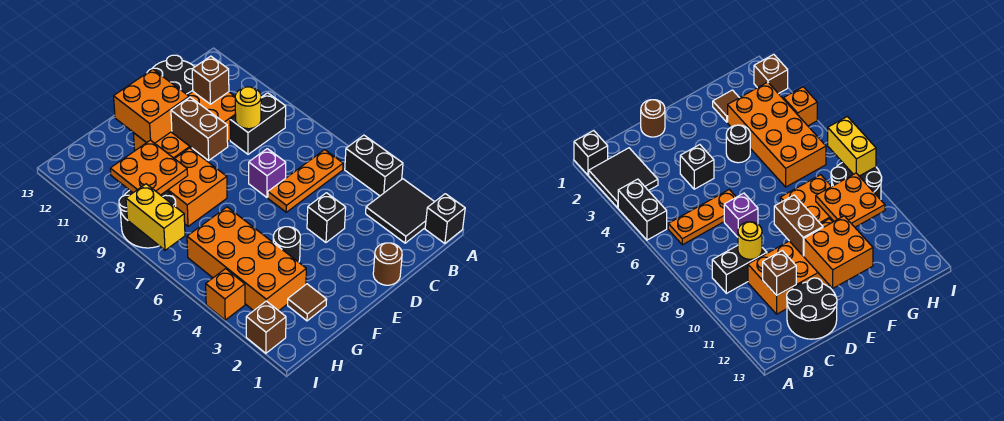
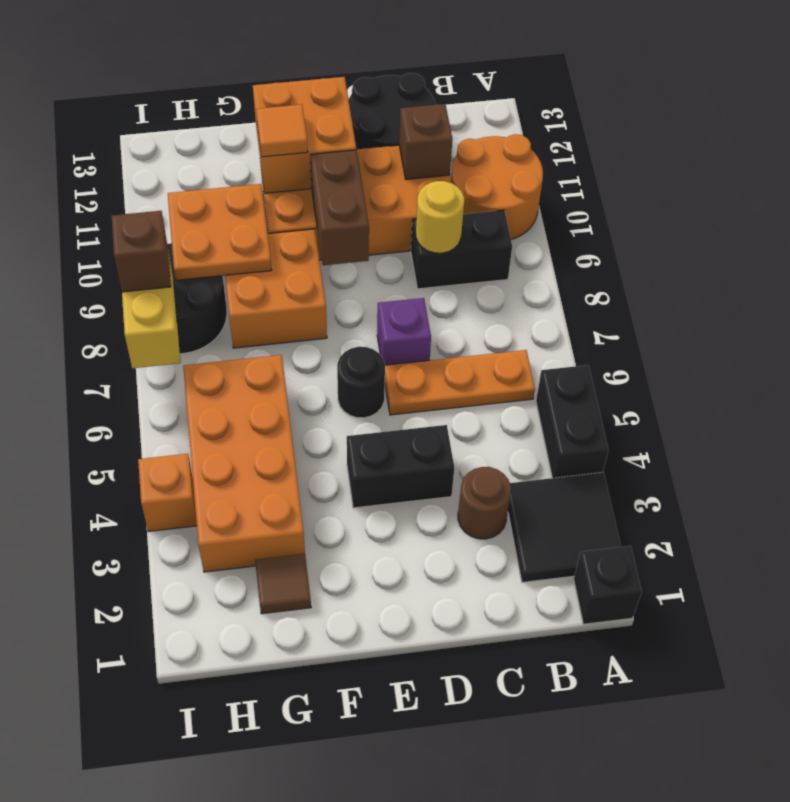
none -> orange 2x2 round brick [451,134,543,240]
brown 1x1 round brick [373,243,402,285] -> brown 1x1 round brick moved to [458,467,511,539]
black 1x1 brick [307,193,346,242] -> black 1x2 brick [347,425,454,508]
black 1x1 round brick [273,227,300,262] -> black 1x1 round brick moved to [337,347,385,418]
none -> orange 1x1 tile [256,105,308,157]
brown 1x1 brick [246,301,286,353] -> brown 1x1 brick moved to [111,211,171,292]

